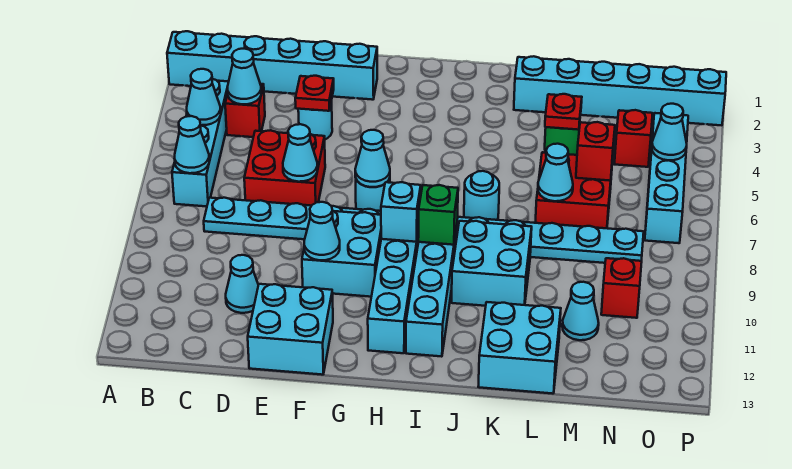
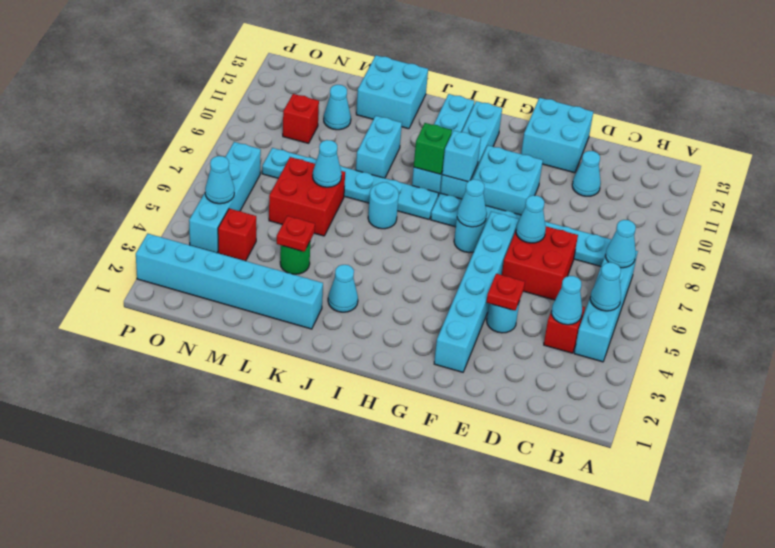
cyan 1x6 brick [167,31,377,100] -> cyan 1x6 brick turned to [434,212,519,372]
cyan 1x1 cone [304,202,340,260] -> cyan 1x1 cone moved to [328,265,358,312]
cyan 2x2 brick [451,221,532,306] -> cyan 1x2 brick [356,116,402,178]
red 1x1 brick [576,122,615,181] -> none

